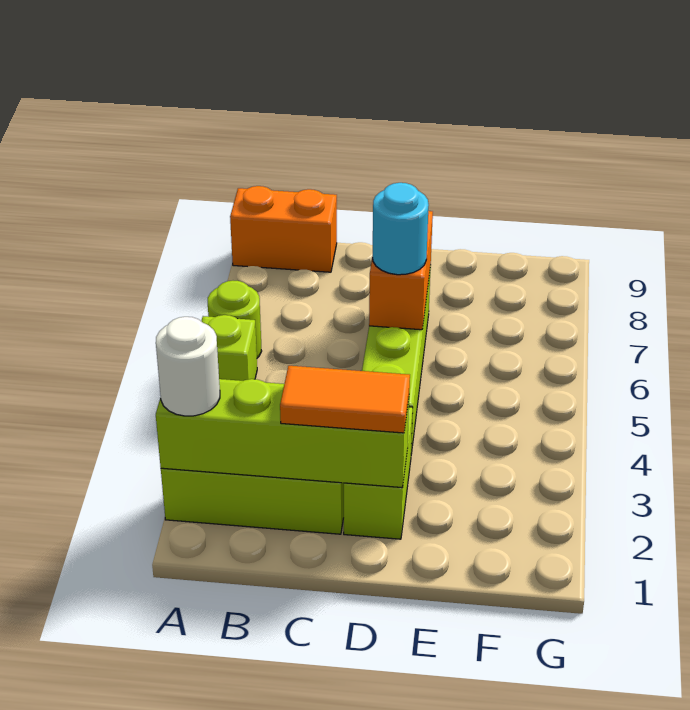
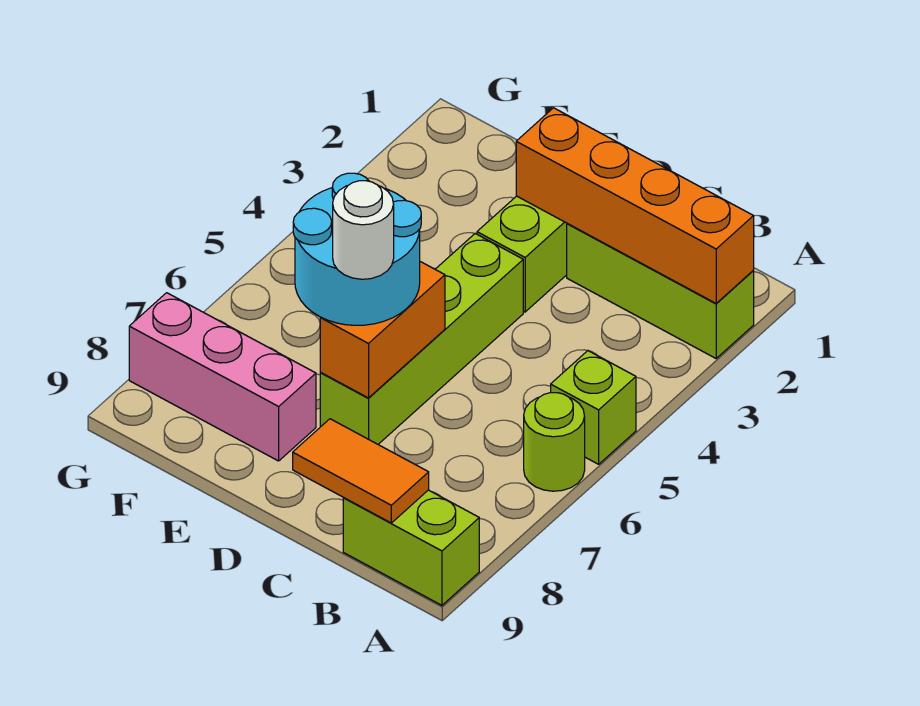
lime 1x4 brick [156,379,409,488] -> orange 1x4 brick [516,108,754,303]
white 1x1 round brick [156,317,220,416] -> white 1x1 round brick moved to [333,181,394,279]
orange 1x2 brick [230,186,337,272] -> lime 1x2 brick [343,490,479,605]
orange 1x2 tile [280,366,410,433] -> orange 1x2 tile moved to [293,419,429,523]
cyan 1x1 round brick [373,183,429,275] -> cyan 2x2 round brick [293,173,421,325]
none -> pink 1x3 brick [129,293,316,461]

